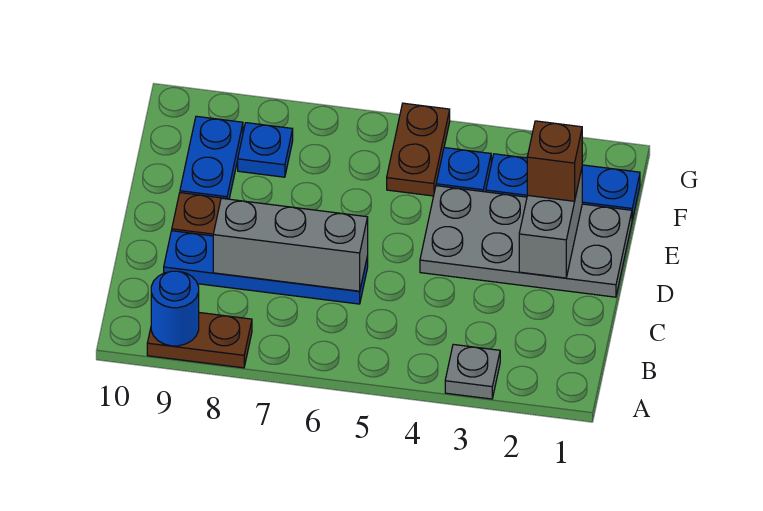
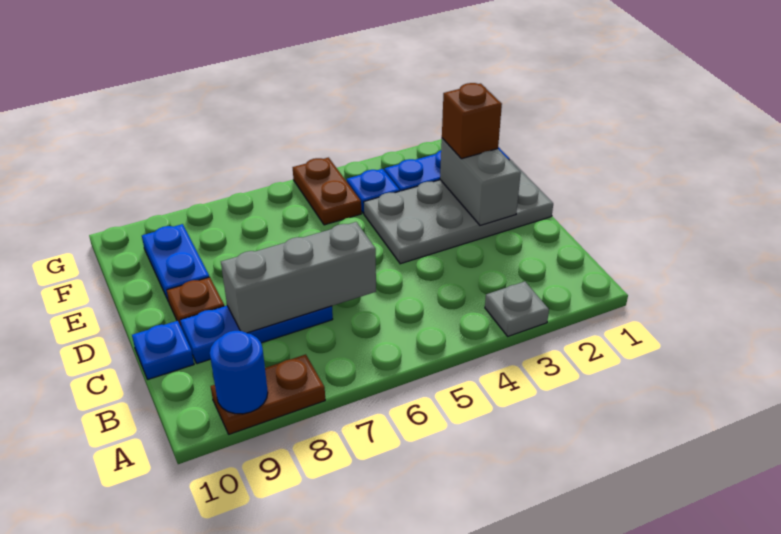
blue 1x4 plate [164,231,368,304] -> blue 1x3 plate [180,306,333,364]
blue 1x1 plate [238,123,293,177] -> blue 1x1 plate moved to [132,321,194,379]

